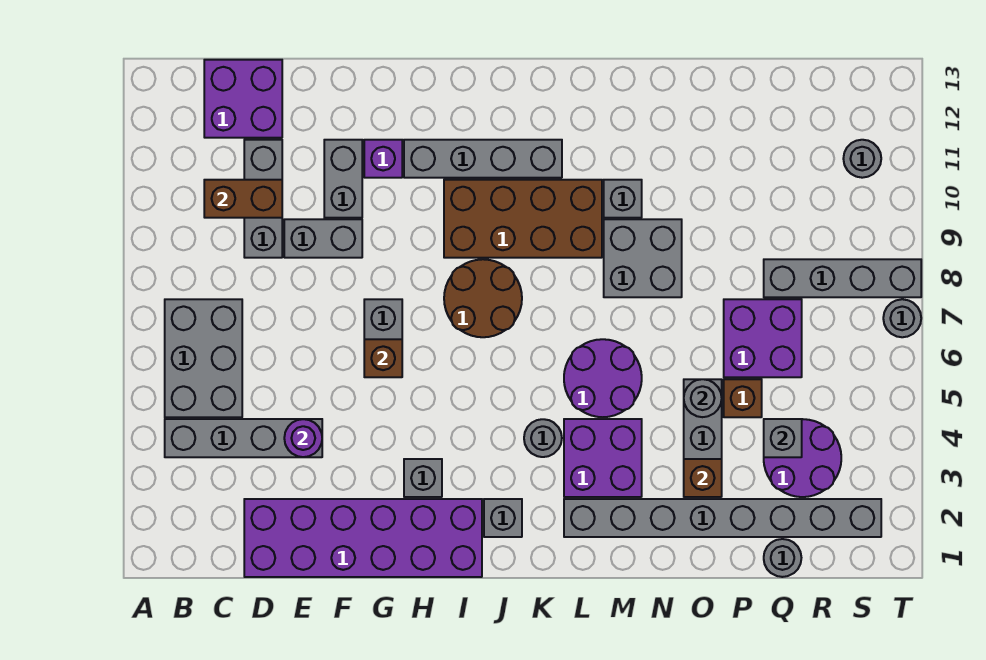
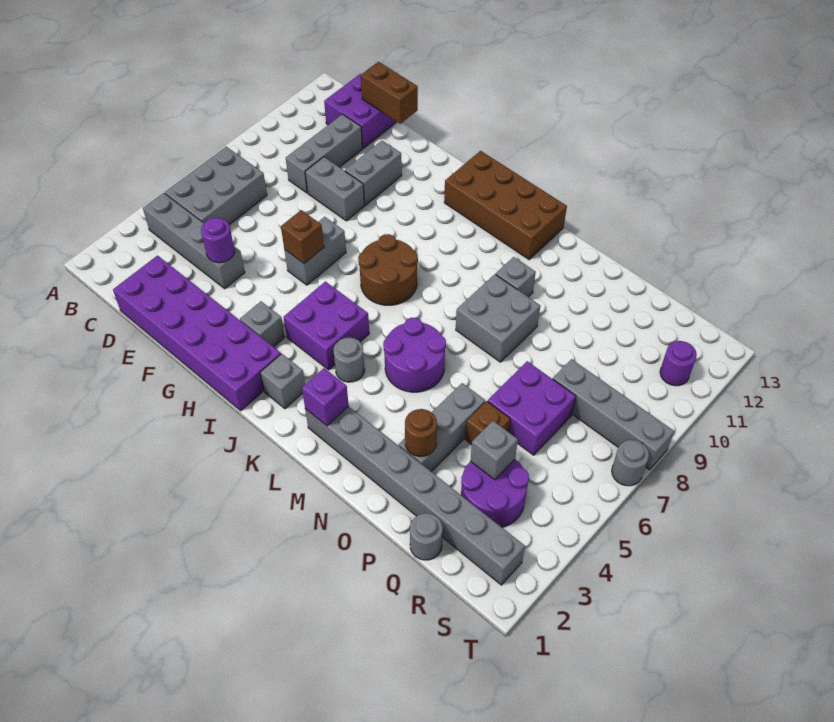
brown 1x2 brick [204,180,282,218] -> brown 1x2 brick moved to [361,62,418,124]
purple 1x1 brick [364,140,402,178] -> purple 1x1 brick moved to [302,368,349,426]
grey 1x4 brick [404,140,562,178] -> none
brown 2x4 brick [444,180,602,258] -> brown 2x4 brick moved to [444,151,567,260]
purple 2x2 brick [564,419,642,497] -> purple 2x2 brick moved to [284,281,369,370]
brown 1x1 brick [684,459,722,497] -> brown 1x1 round brick [405,409,437,457]
grey 1x1 round brick [684,379,722,417] -> none
grey 1x1 round brick [843,140,881,178] -> purple 1x1 round brick [660,341,697,386]

